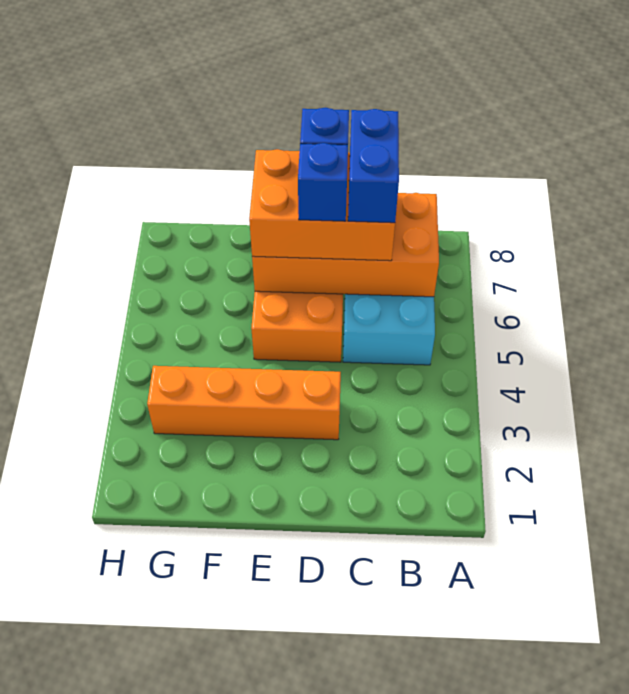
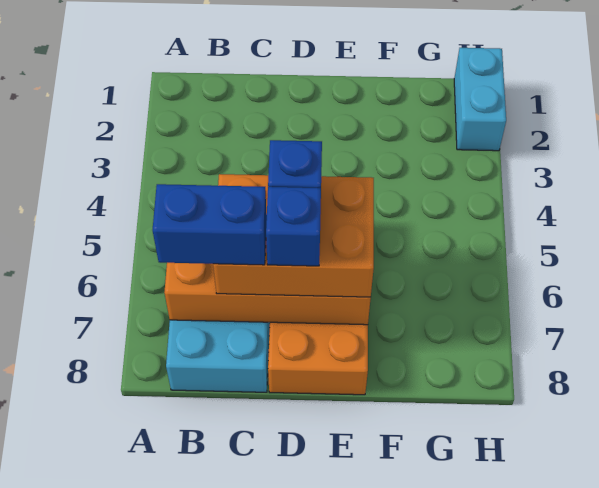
blue 1x2 brick [348,109,399,223] -> blue 1x2 brick turned to [153,184,267,265]
orange 1x4 brick [147,366,341,440] -> none
none -> cyan 1x2 brick [454,48,506,151]

